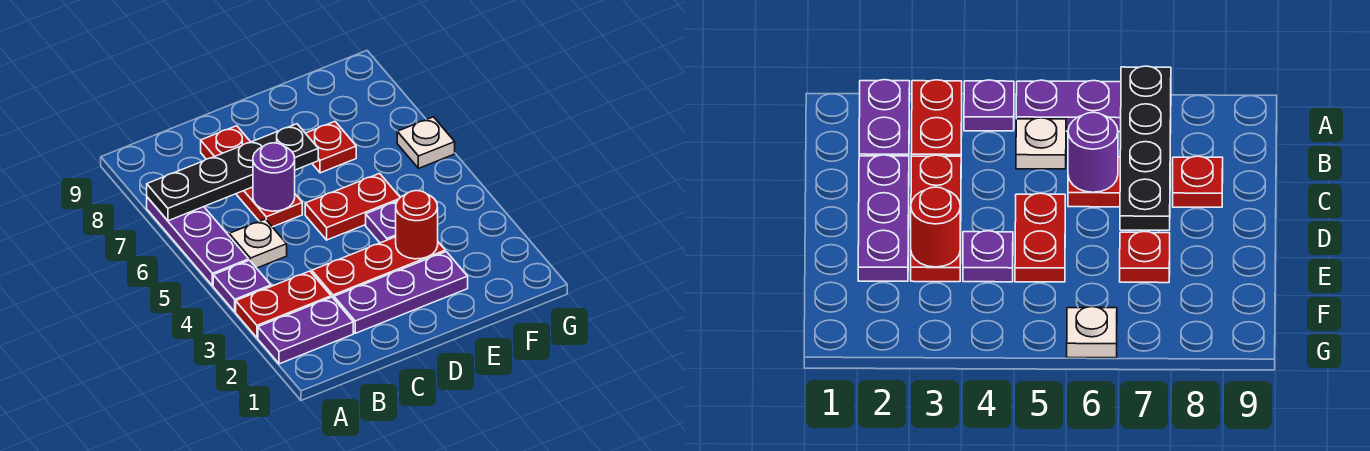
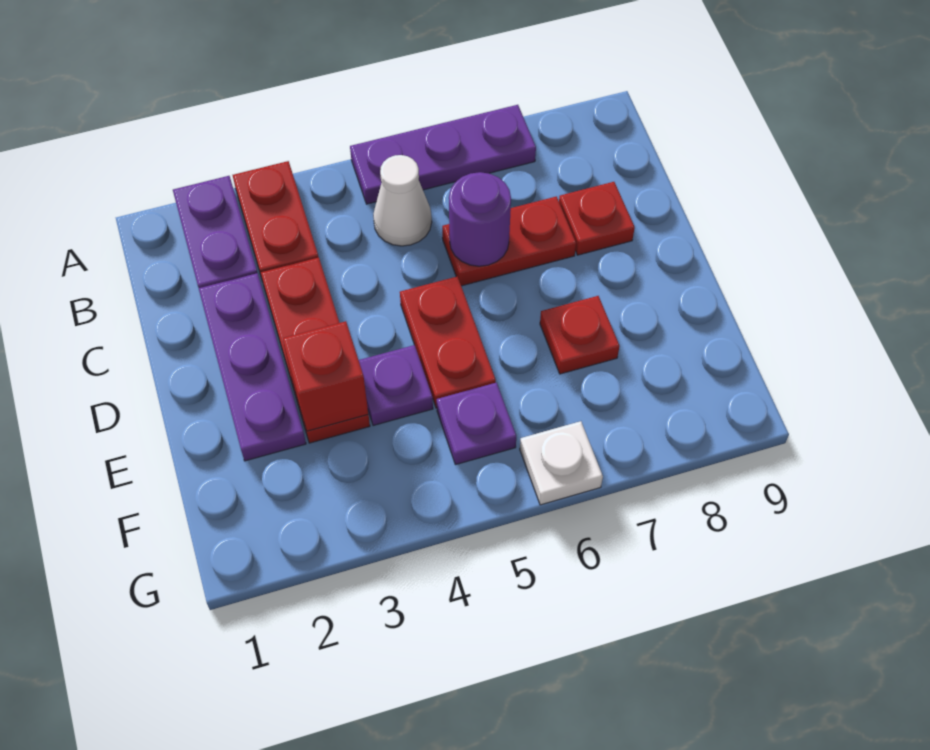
purple 1x1 plate [213,260,271,312] -> purple 1x1 plate moved to [437,383,516,465]
black 1x4 plate [147,124,318,221] -> none
white 1x1 plate [229,219,287,268] -> white 1x1 cone [373,155,432,246]
red 1x1 round brick [396,191,438,259] -> red 1x1 brick [283,321,368,431]

